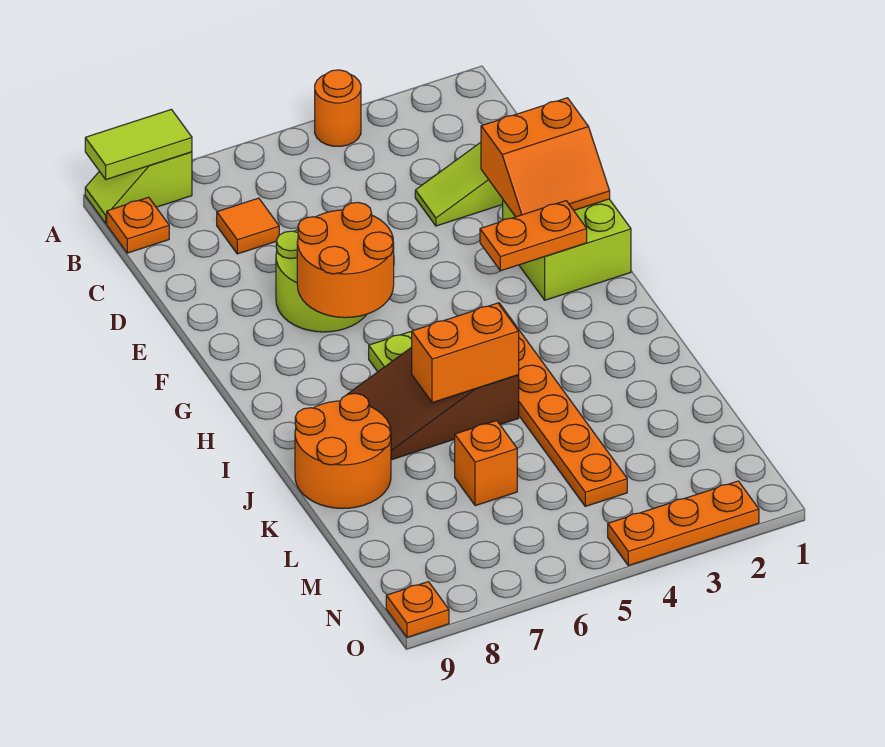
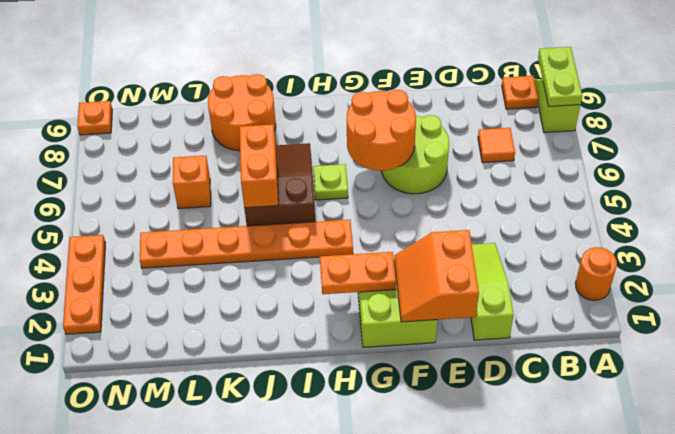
orange 1x1 round brick [315,70,361,146] -> orange 1x1 round brick moved to [575,247,617,300]
lime 1x2 tile [85,109,192,179] -> lime 1x2 plate [538,47,582,106]
orange 1x2 plate [480,201,587,271] -> orange 1x2 plate turned to [320,252,396,294]

